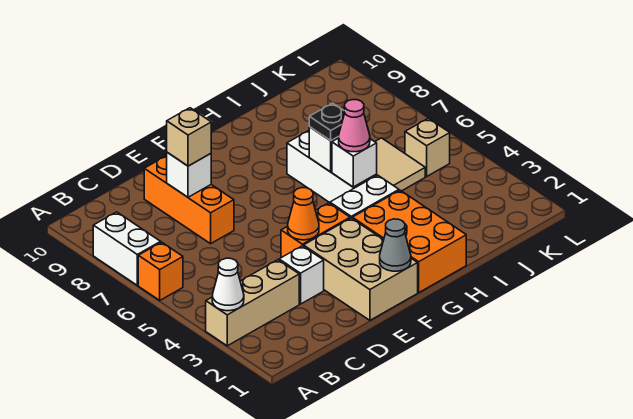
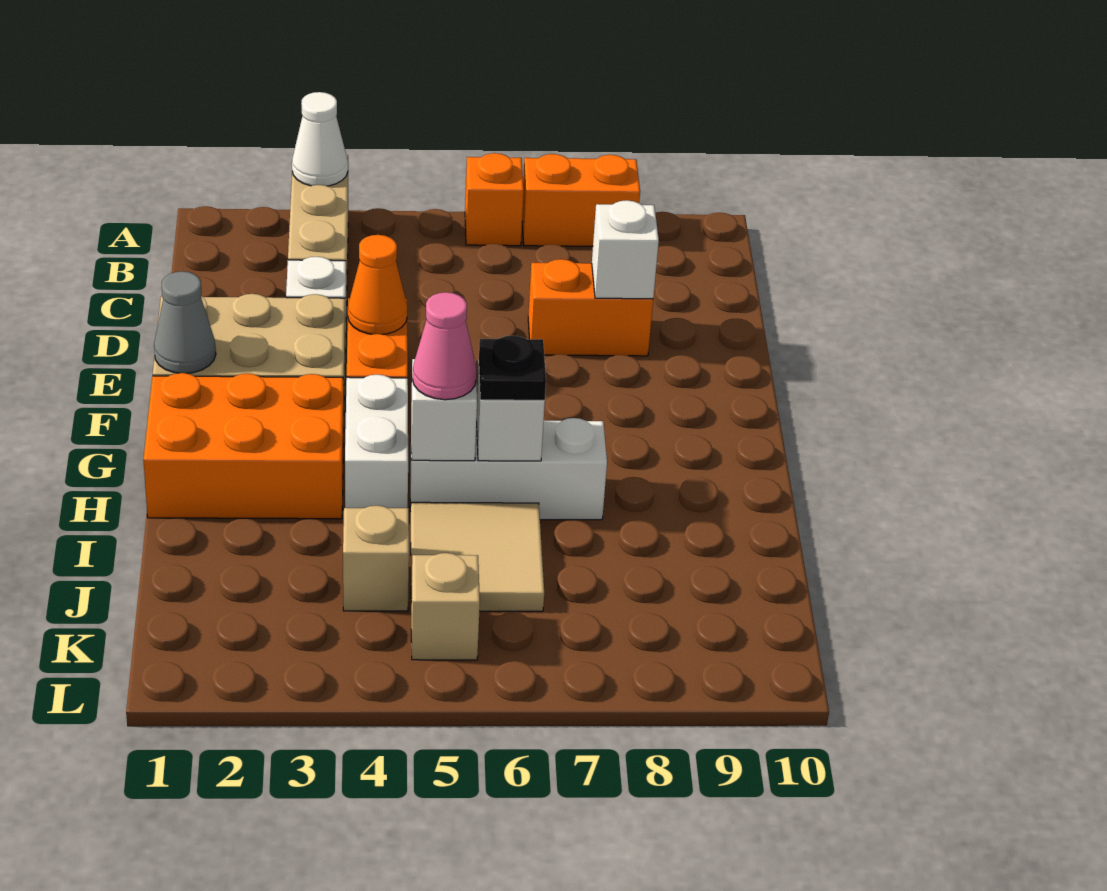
white 1x2 brick [93,212,161,285] -> orange 1x2 brick [522,154,640,246]
orange 1x3 brick [144,156,234,244] -> orange 1x2 brick [528,259,653,356]
tan 1x1 brick [167,108,211,166] -> tan 1x1 brick moved to [343,505,409,611]

